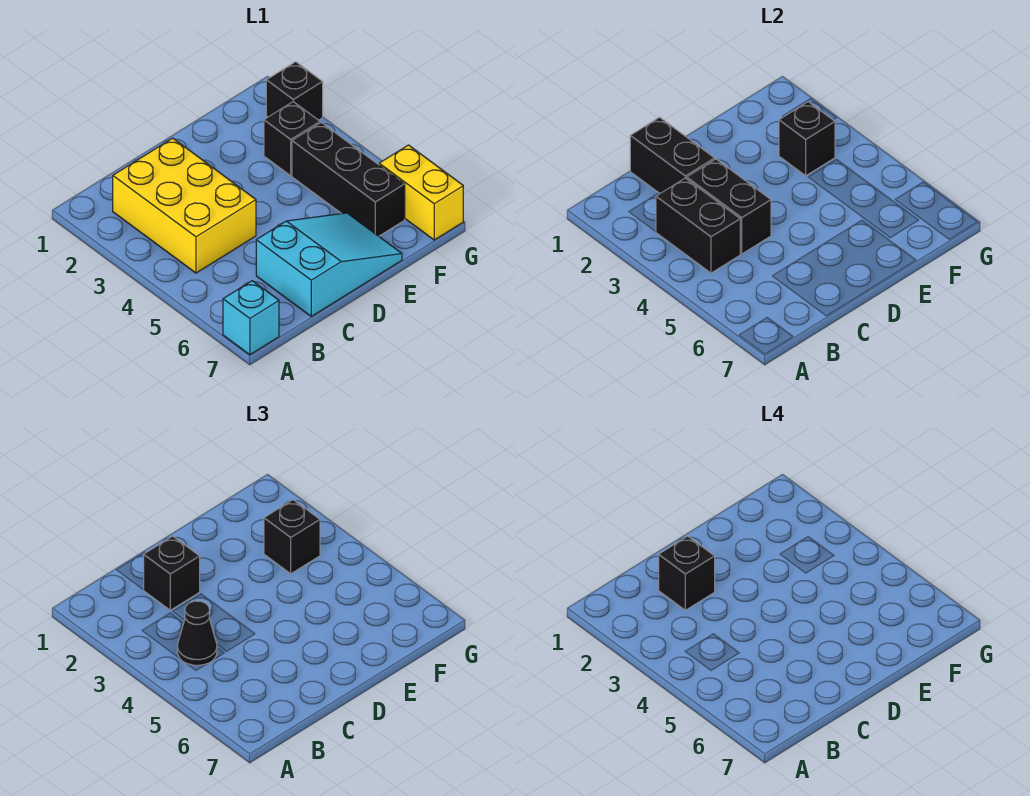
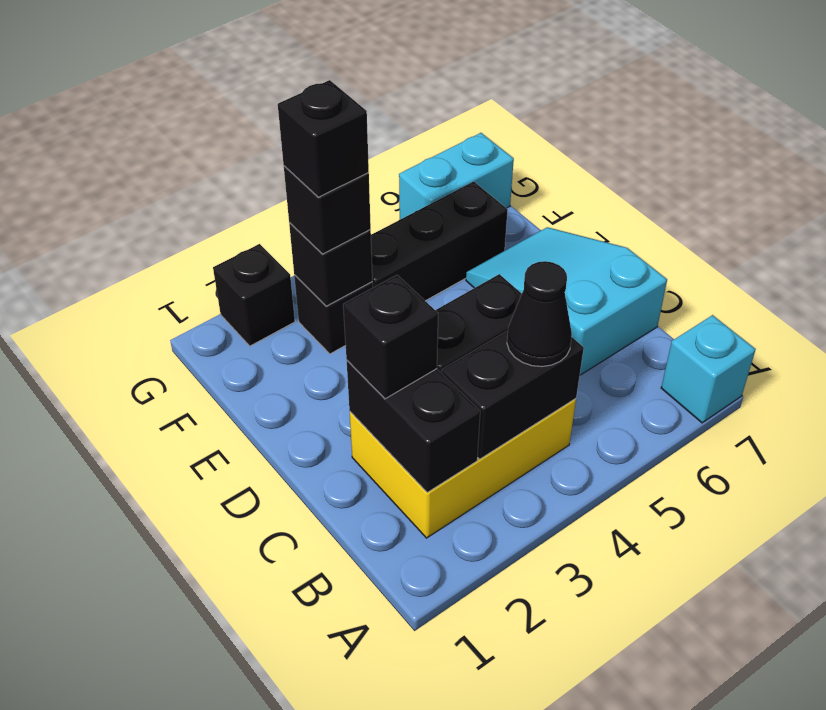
black 1x2 brick [630,117,715,193] -> black 1x2 brick turned to [347,361,480,492]
black 1x1 brick [659,536,715,610] -> black 1x1 brick moved to [278,80,369,197]
yellow 1x2 brick [379,145,463,240] -> cyan 1x2 brick [399,133,514,219]

